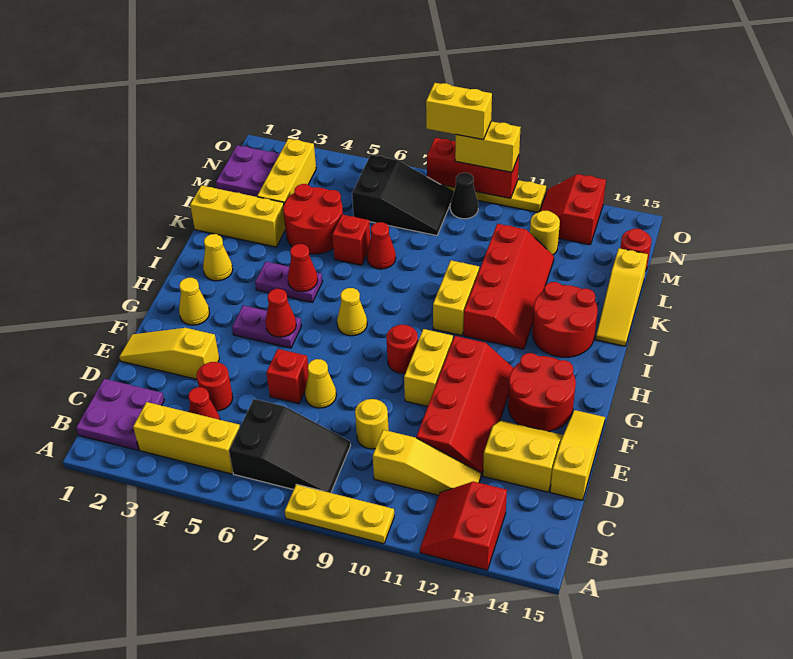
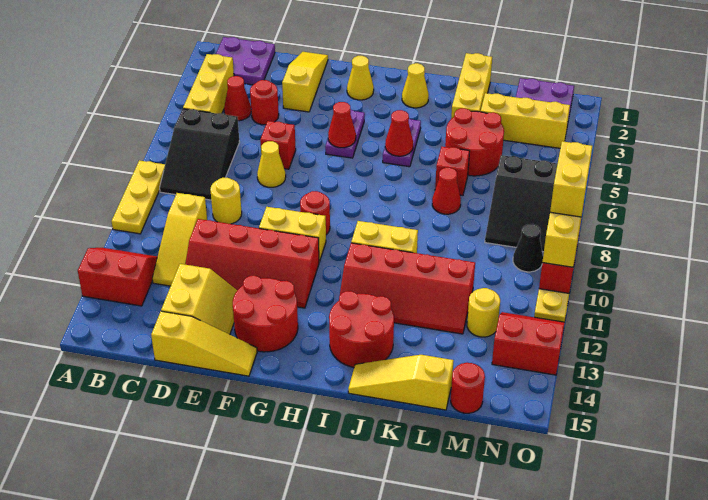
yellow 1x1 cone [337,288,367,336] -> none

